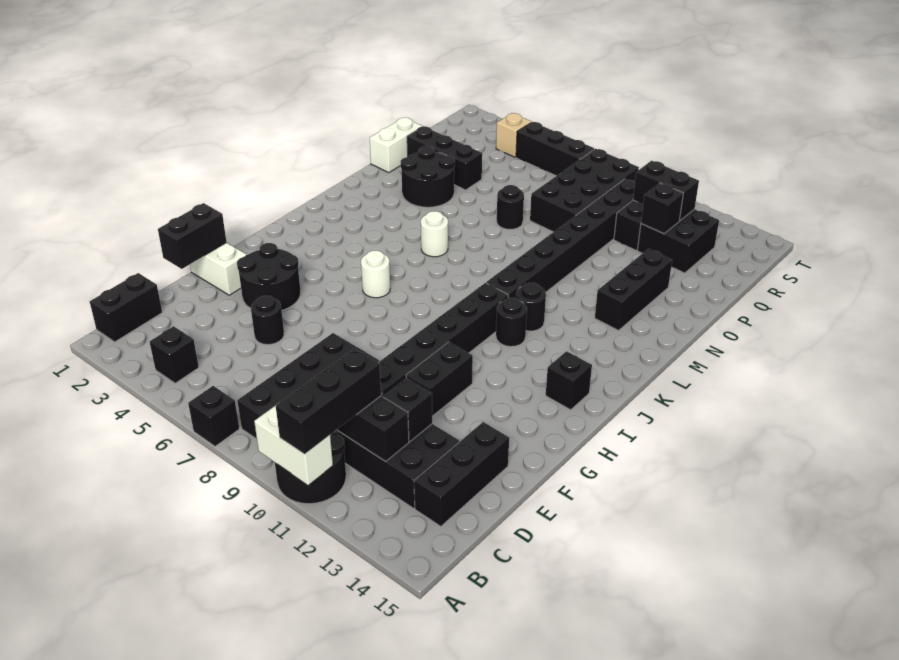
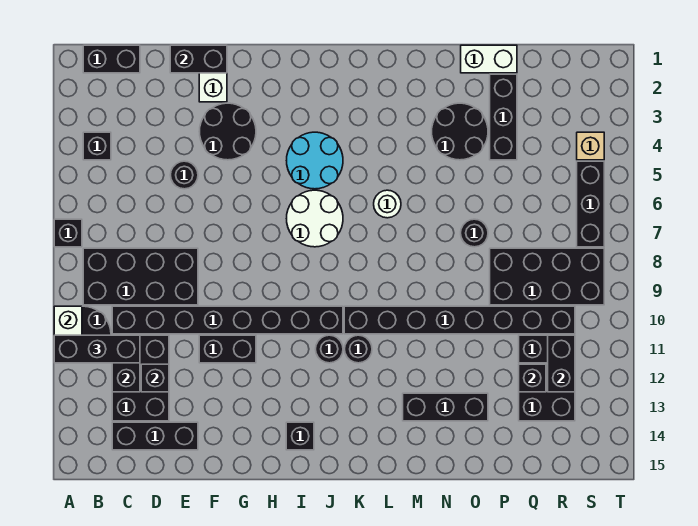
none -> cyan 2x2 round brick [287,132,343,189]
white 1x1 round brick [361,251,390,298] -> white 2x2 round brick [287,190,343,247]

